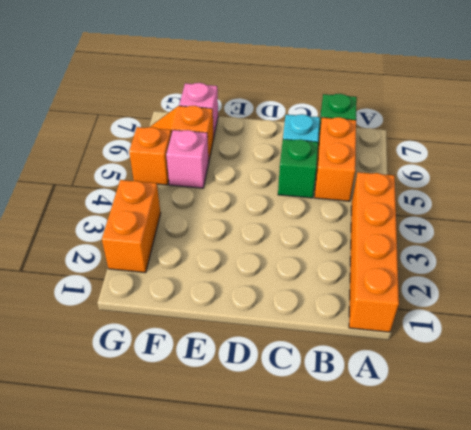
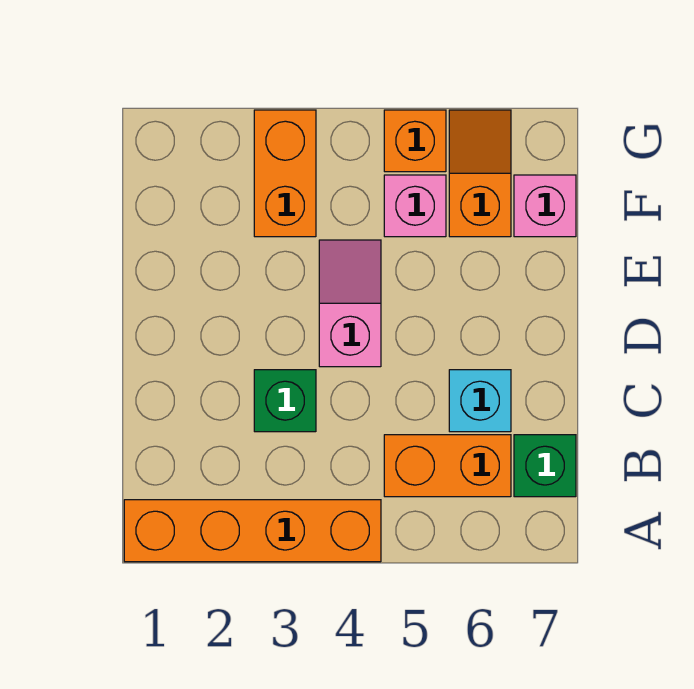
green 1x1 brick [278,139,318,198] -> green 1x1 brick moved to [254,370,316,432]
none -> pink 1x2 slope [319,240,381,367]
orange 1x2 brick [102,180,161,273] -> orange 1x2 brick turned to [254,110,316,237]

